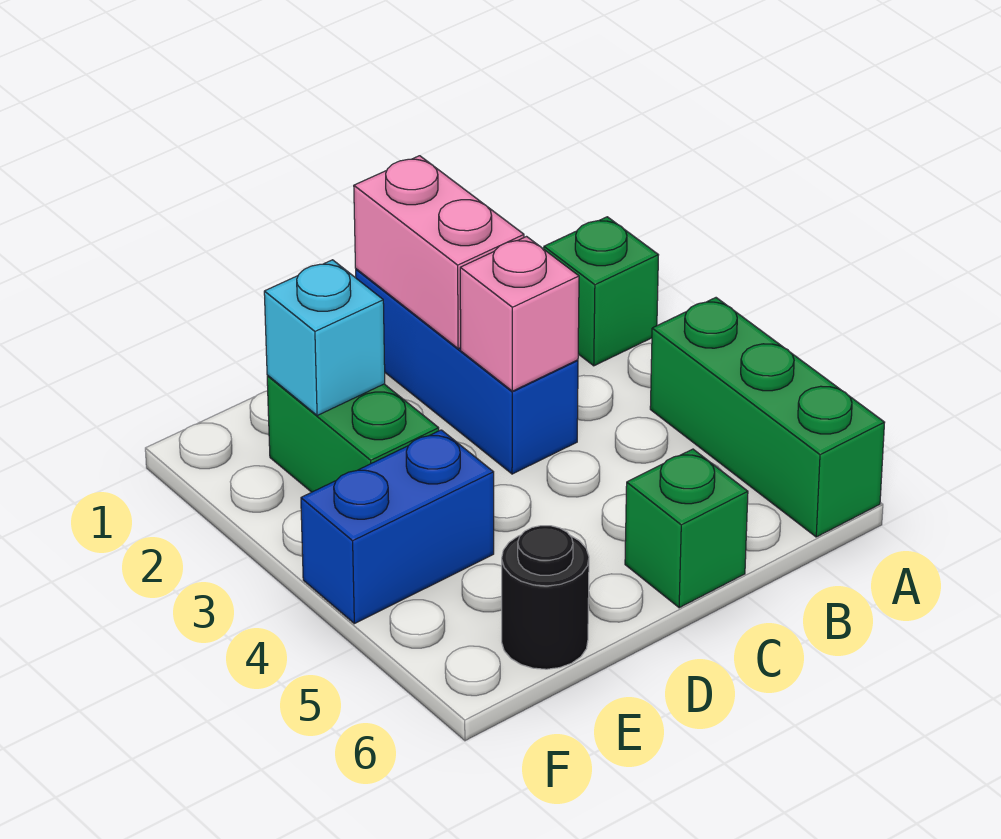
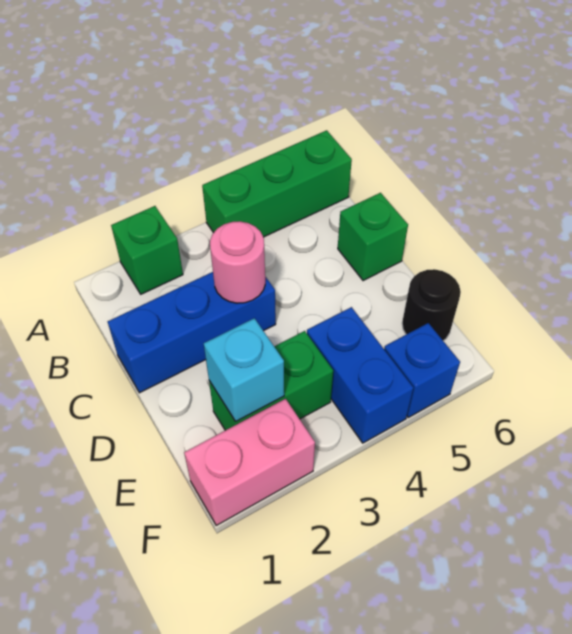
pink 1x2 brick [354,156,524,349] -> pink 1x2 brick moved to [184,399,315,525]
pink 1x1 brick [460,237,579,391] -> pink 1x1 round brick [210,221,265,303]
none -> blue 1x1 brick [384,323,460,417]

